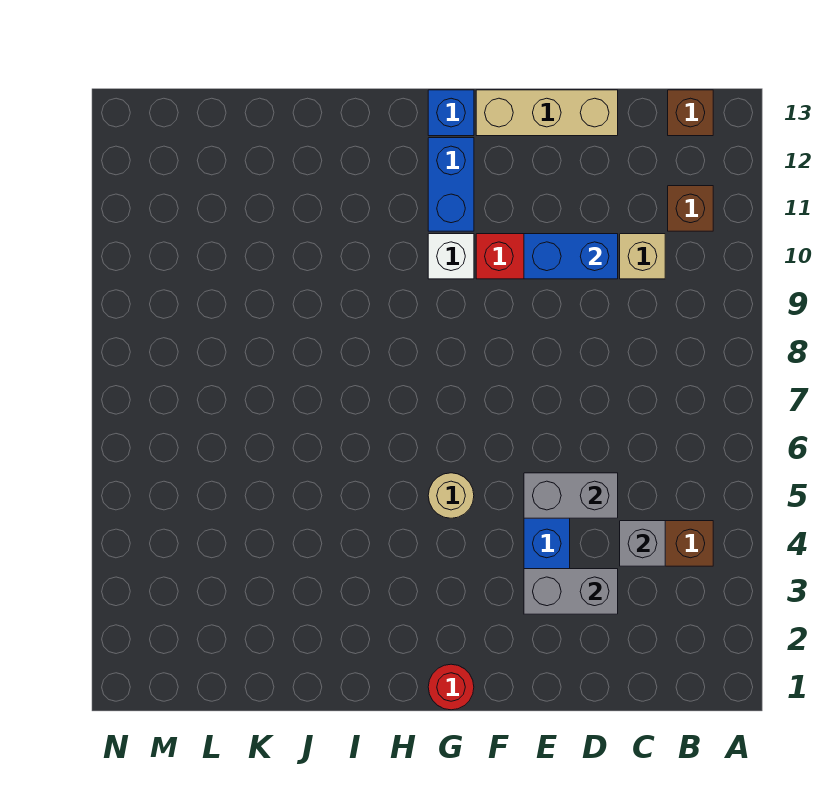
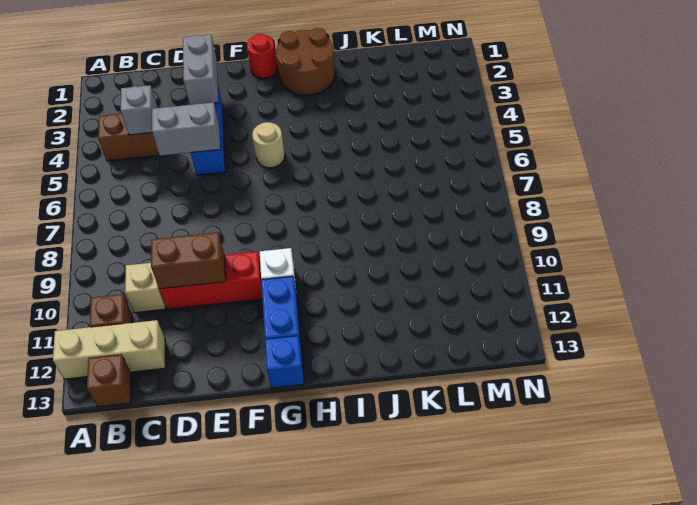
grey 1x2 brick [524,569,618,614] -> grey 1x2 brick turned to [183,35,218,105]
blue 1x2 brick [524,234,618,279] -> brown 1x2 brick [151,232,226,289]
tan 1x3 brick [476,90,618,136] -> tan 1x3 brick moved to [53,320,165,379]
none -> brown 2x2 round brick [276,28,335,95]

